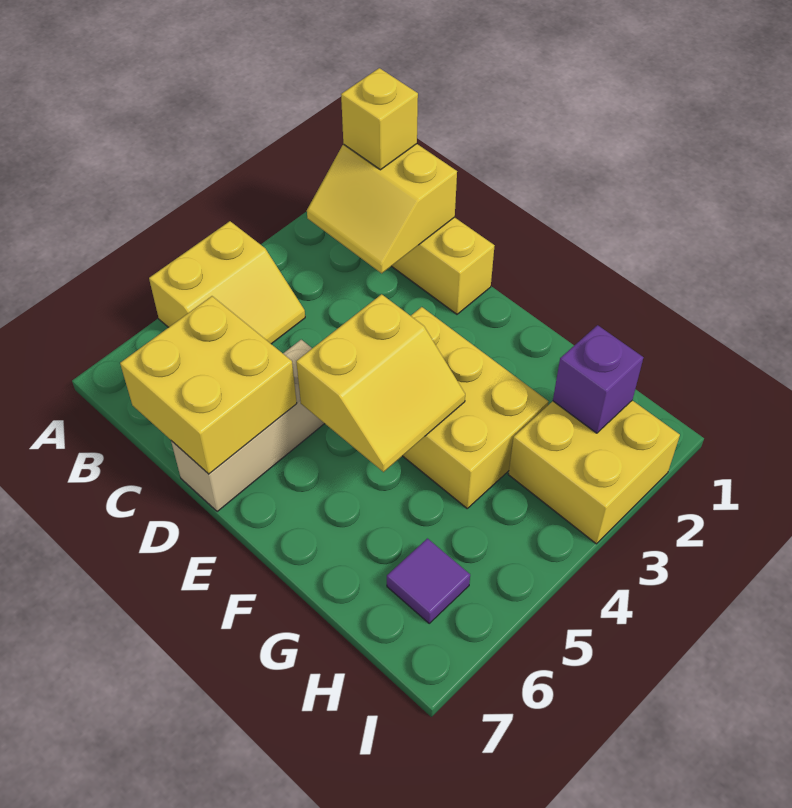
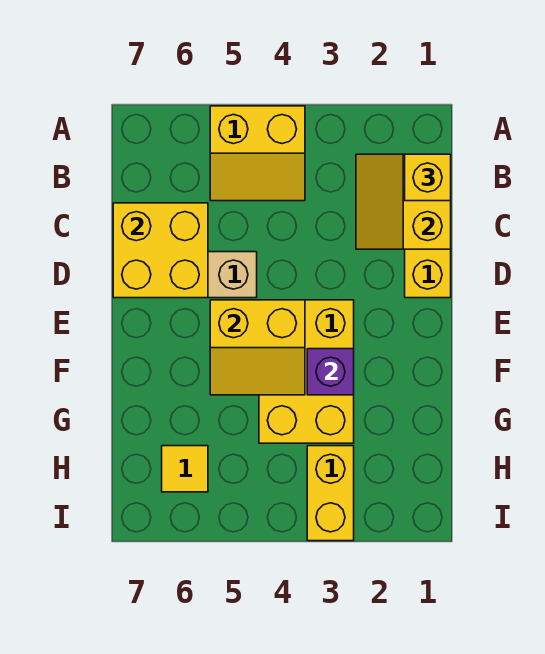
yellow 2x2 brick [508,400,680,544] -> yellow 1x2 brick [307,446,354,541]
purple 1x1 brick [553,325,643,433] -> purple 1x1 brick moved to [307,349,354,395]
purple 1x1 tile [387,538,470,623] -> yellow 1x1 tile [162,446,208,492]

